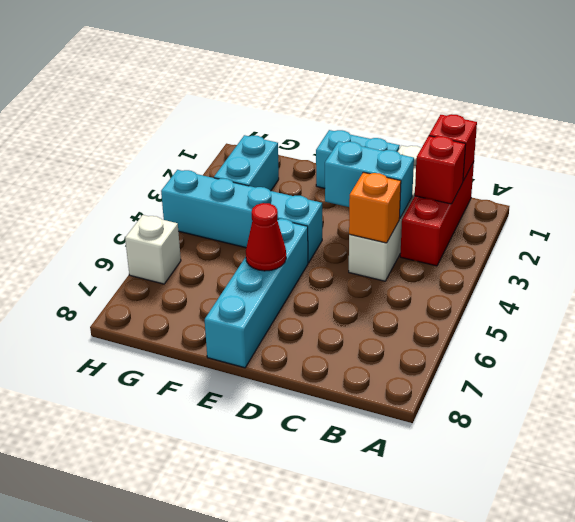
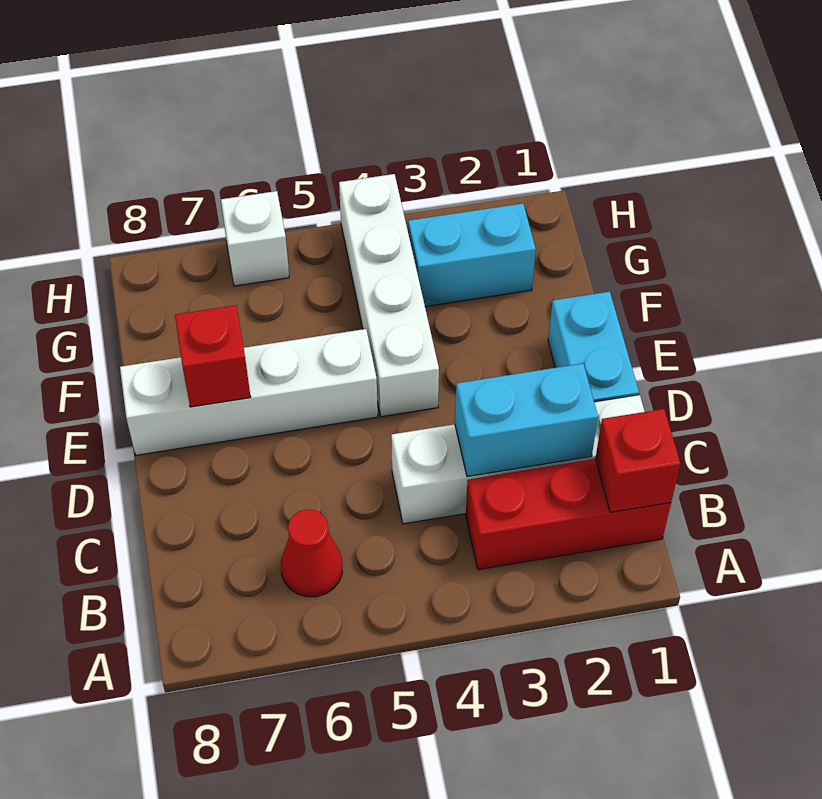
red 1x1 brick [415,136,466,204] -> red 1x1 brick moved to [175,305,250,407]
cyan 1x2 brick [325,141,414,219] -> cyan 1x2 brick turned to [455,363,598,477]
orange 1x1 brick [349,172,401,243] -> none
cyan 1x4 brick [161,170,322,263] -> white 1x4 brick [339,174,439,417]
cyan 1x4 brick [205,219,308,368] -> white 1x4 brick [120,329,378,455]
red 1x1 cone [246,203,286,271] -> red 1x1 cone moved to [281,510,342,597]

